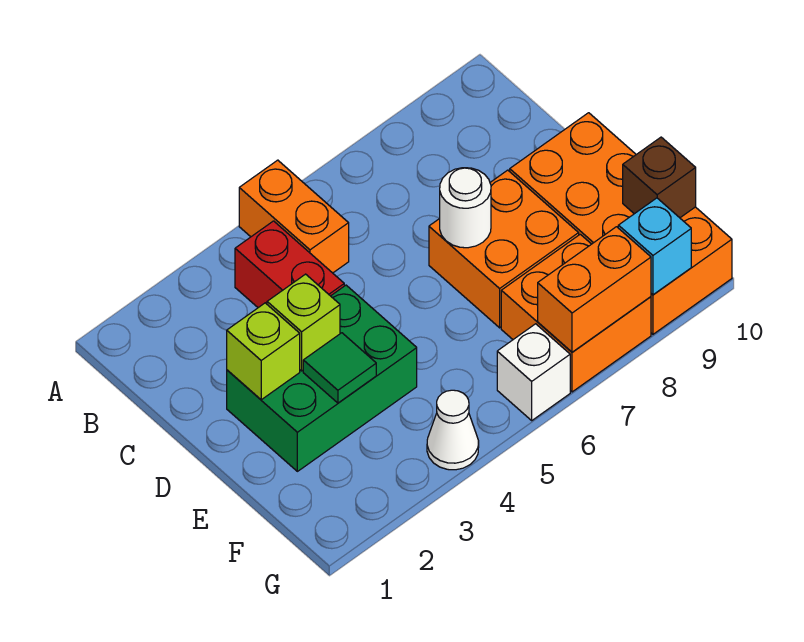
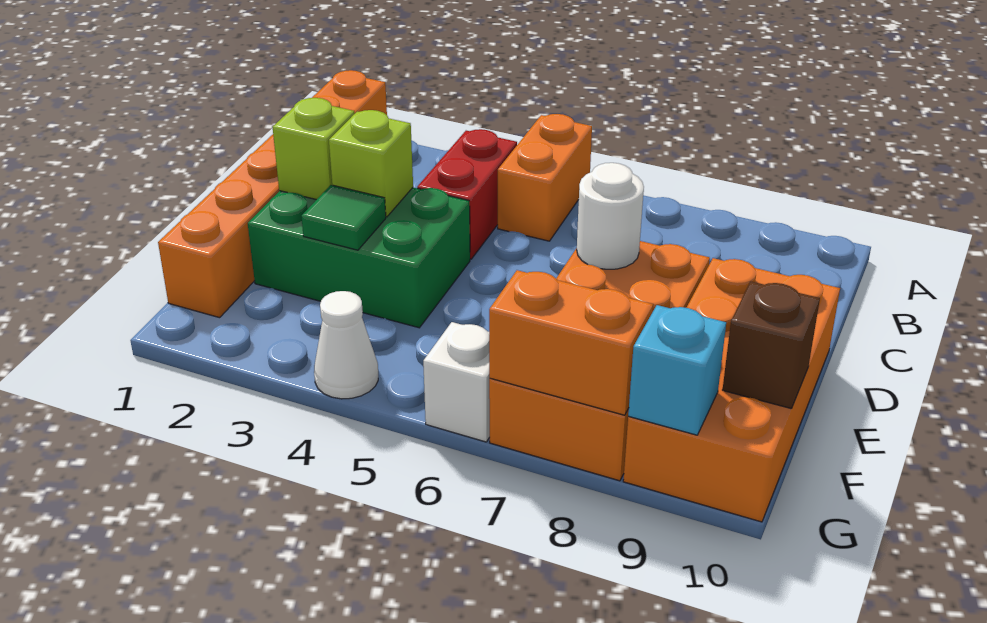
none -> orange 1x6 brick [158,70,387,318]

